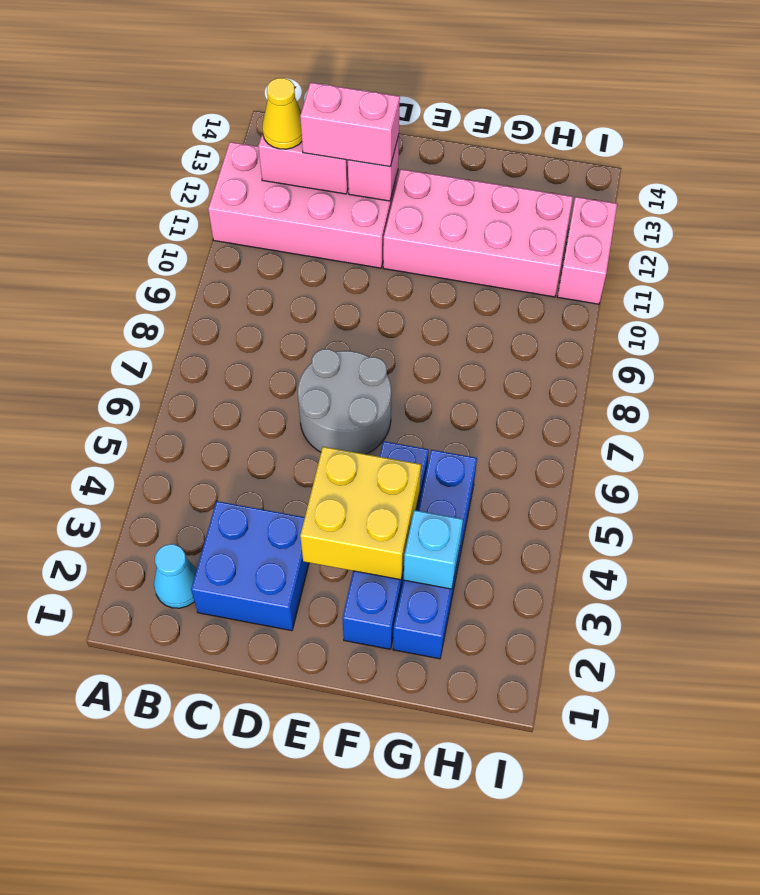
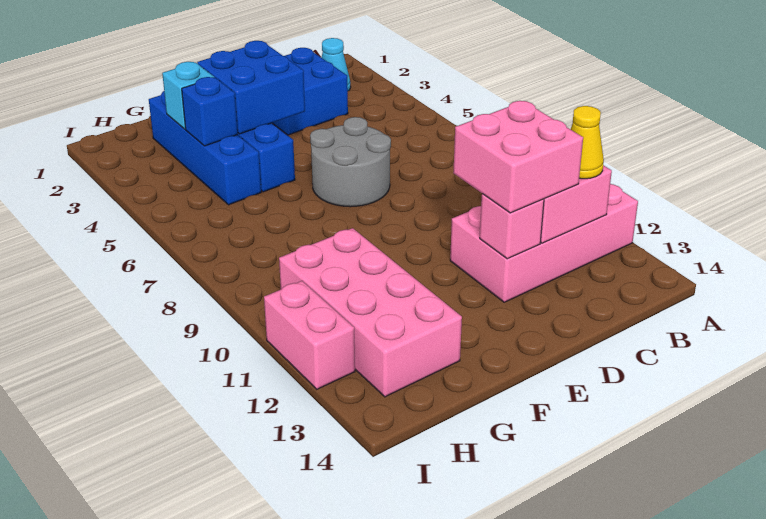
pink 1x2 brick [300,82,400,167] -> pink 2x2 brick [453,101,583,213]
yellow 2x2 brick [300,447,421,580] -> blue 2x2 brick [197,41,305,134]
pink 2x4 brick [383,169,573,297] -> pink 2x4 brick turned to [279,228,462,397]
none -> blue 1x1 brick [182,77,238,146]

